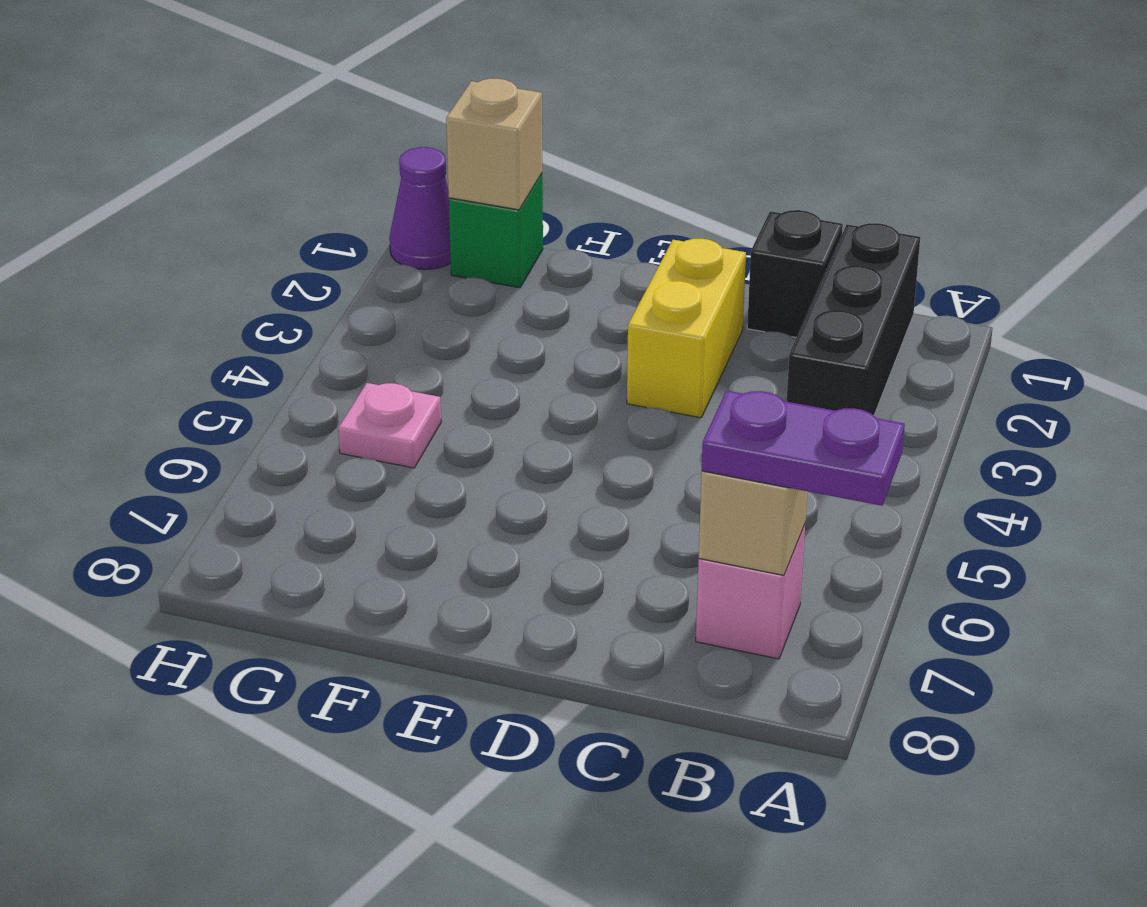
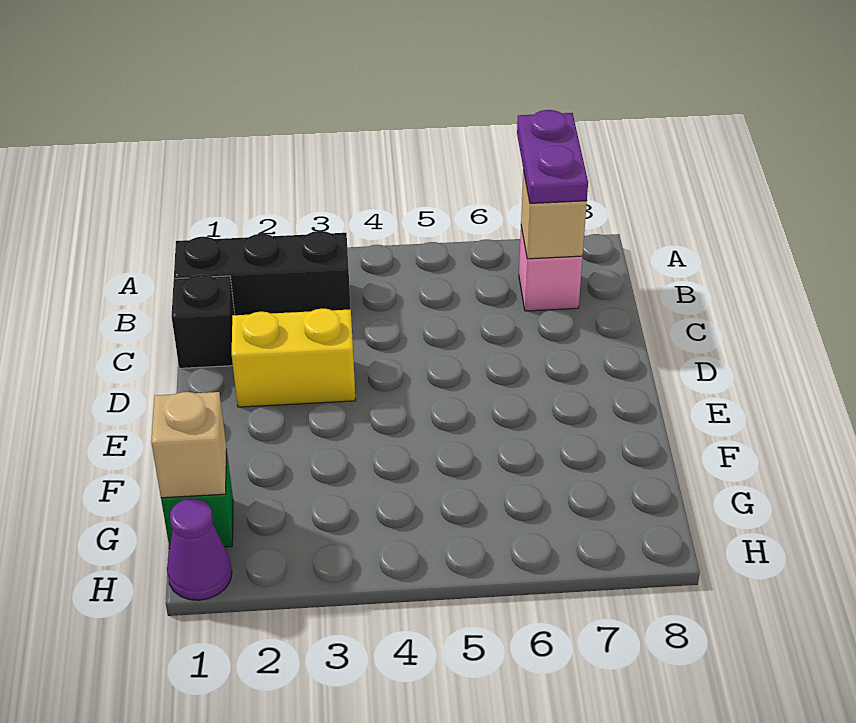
pink 1x1 plate [338,383,441,468] -> none

